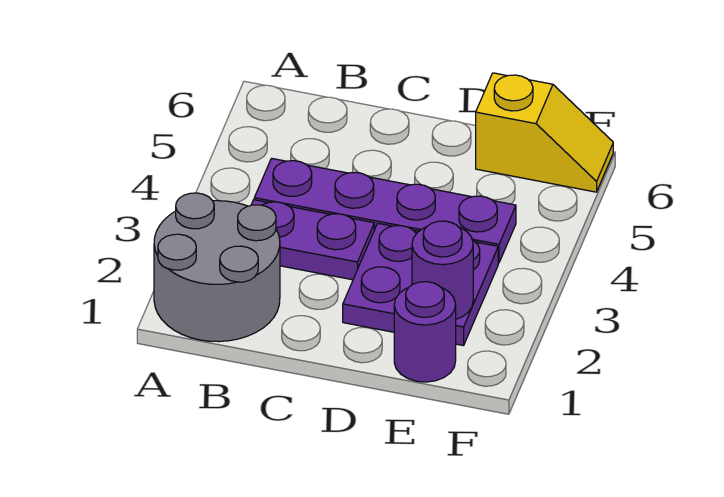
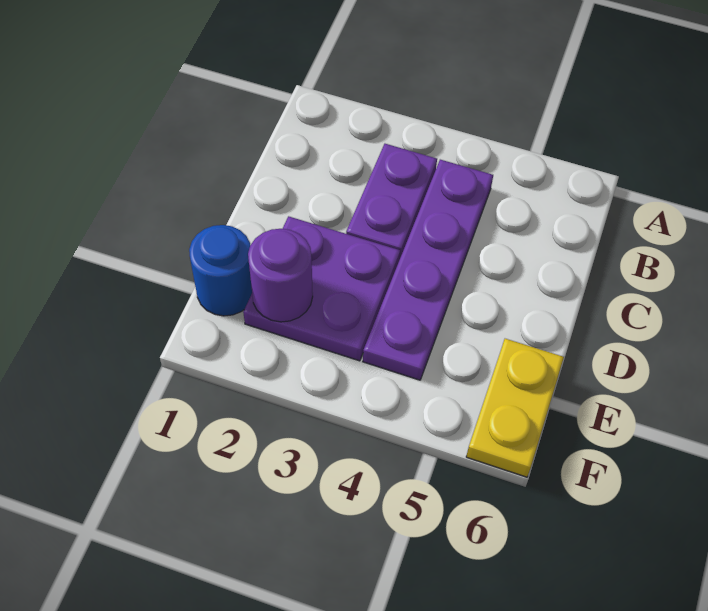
grey 2x2 round brick [154,193,280,342] -> none
purple 1x1 round brick [394,282,456,382] -> blue 1x1 round brick [189,225,252,316]
yellow 1x2 slope [476,73,613,192] -> yellow 1x2 plate [466,339,564,477]

